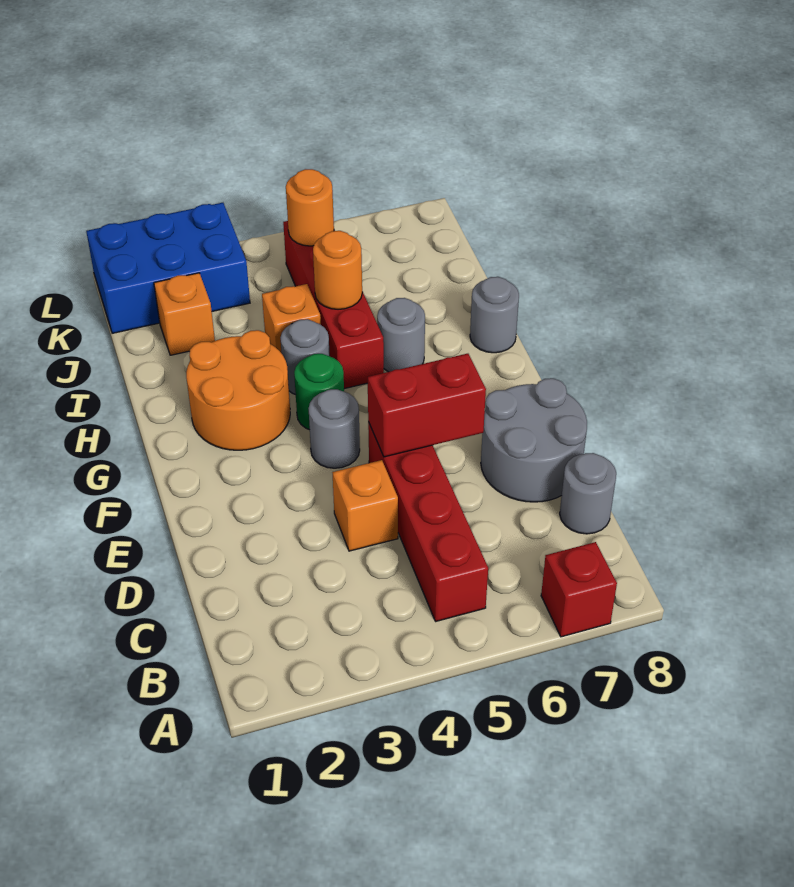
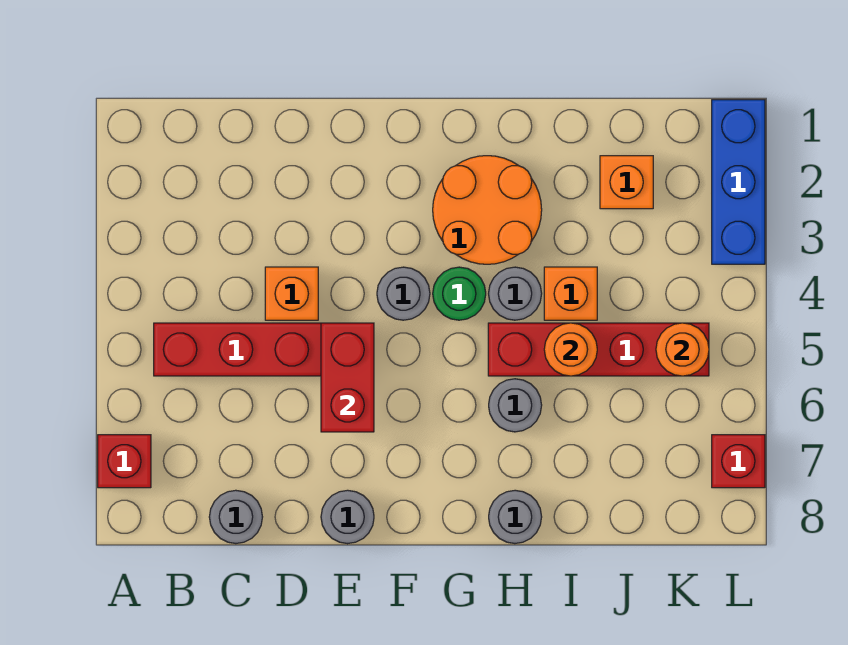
grey 2x2 round brick [481,378,587,502] -> grey 1x1 round brick [321,490,374,544]
blue 2x3 brick [86,203,250,333] -> blue 1x3 brick [712,100,765,264]
none -> red 1x1 brick [712,435,765,488]

